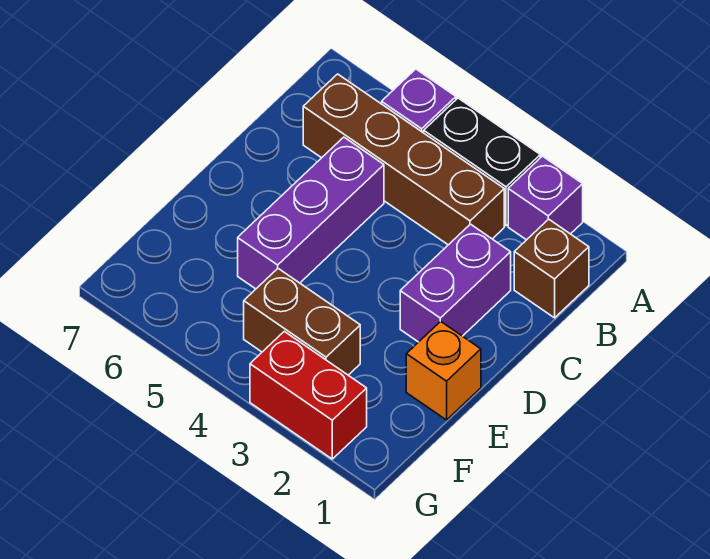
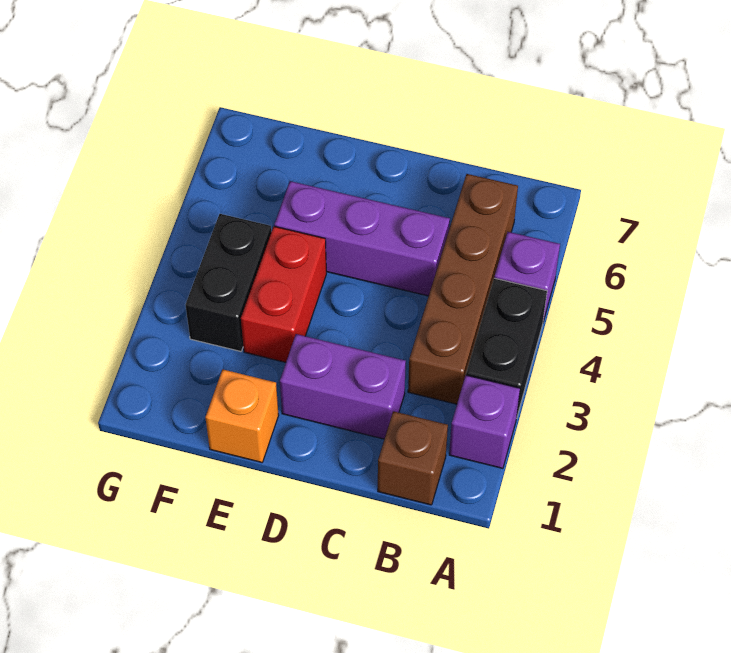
brown 1x2 brick [244,269,360,375] -> black 1x2 brick [185,214,271,351]
red 1x2 brick [250,331,367,459] -> red 1x2 brick moved to [241,226,326,362]

